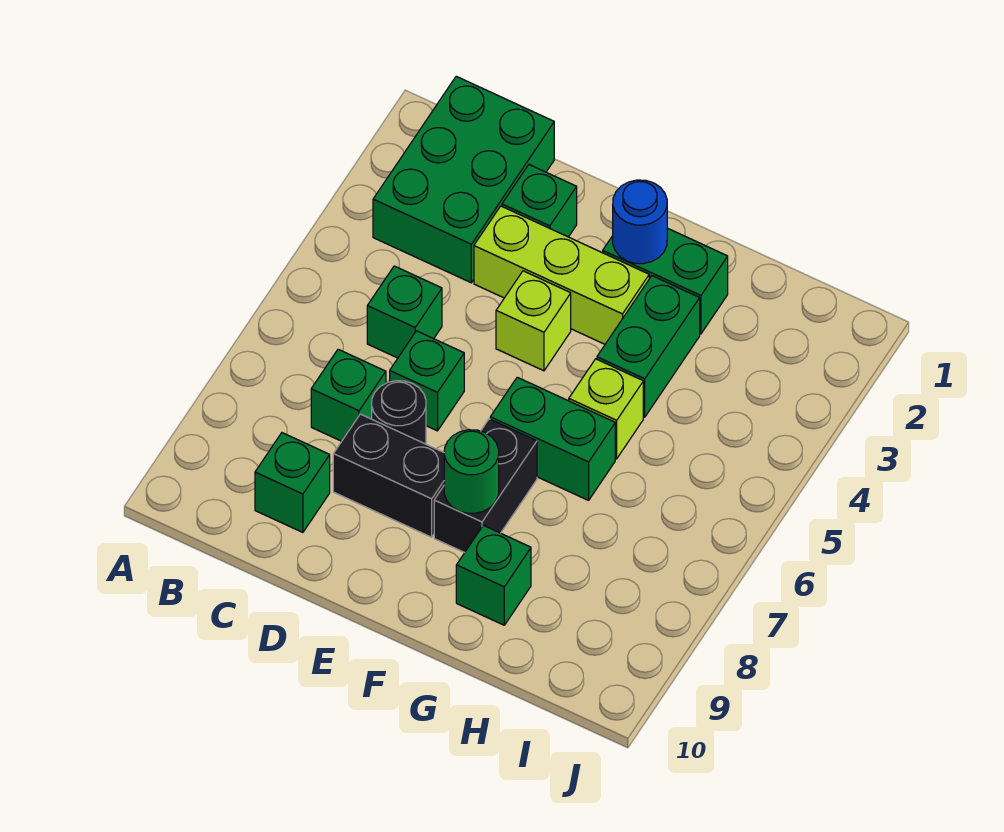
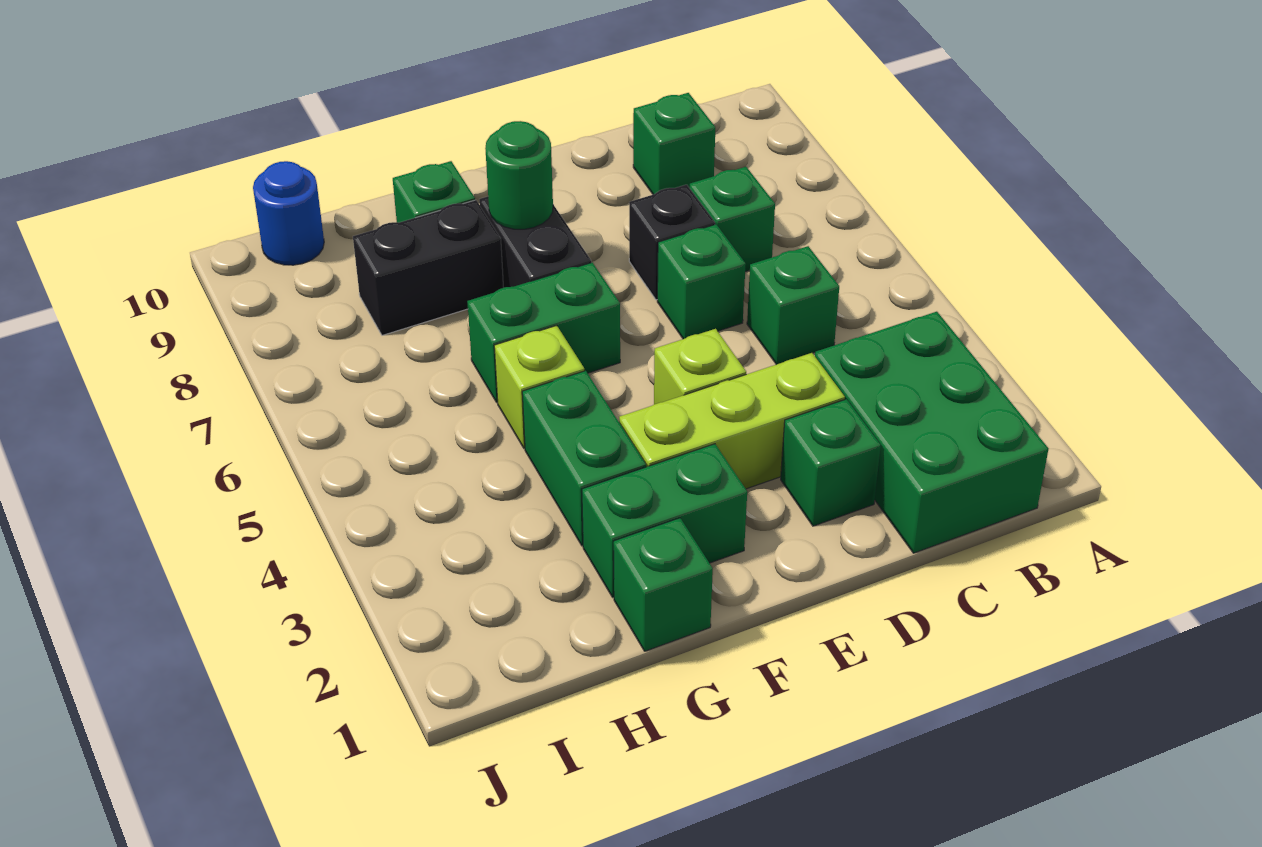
black 1x1 round brick [372,381,426,444] -> black 1x1 brick [629,185,715,300]
black 1x2 brick [333,414,444,537] -> black 1x2 brick moved to [353,200,503,335]
blue 1x1 round brick [613,180,667,264] -> blue 1x1 round brick moved to [253,161,324,265]
none -> green 1x1 brick [614,518,713,651]

